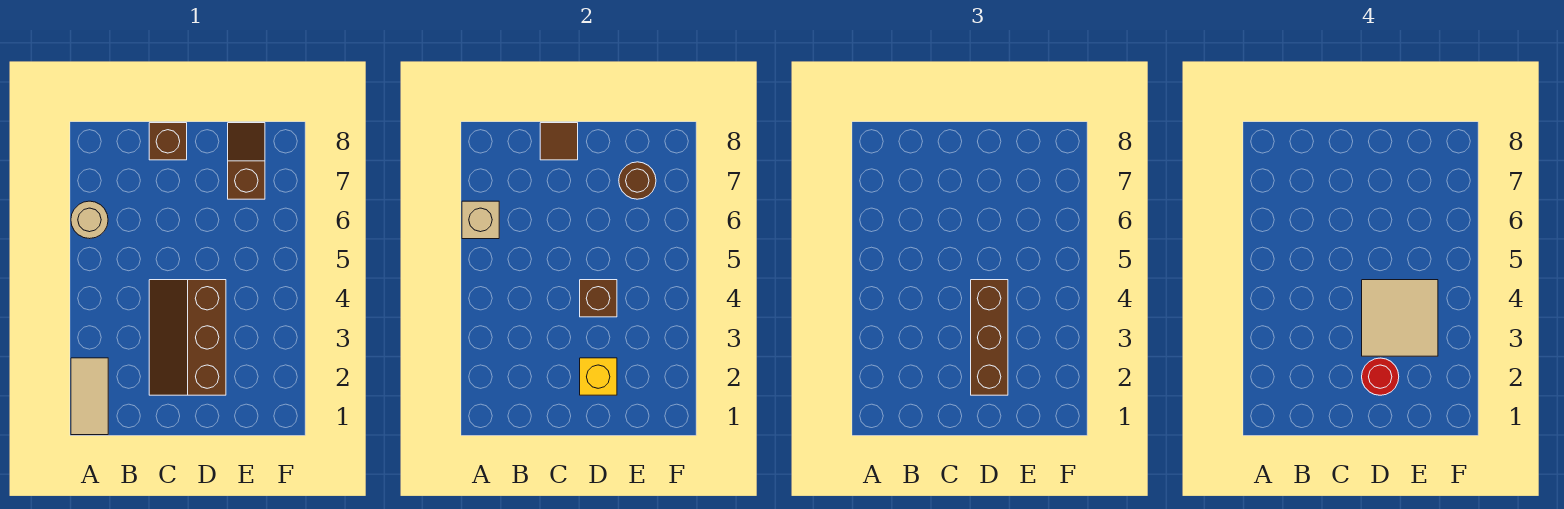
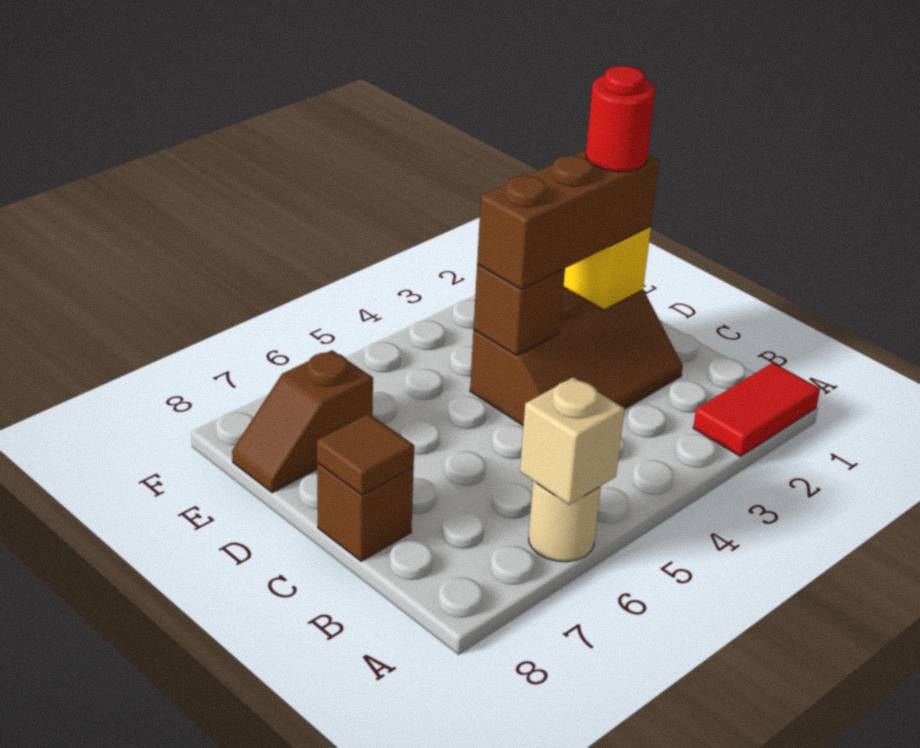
tan 1x2 tile [71,358,108,435] -> red 1x2 tile [693,363,820,456]
tan 2x2 tile [1362,280,1438,356] -> none
brown 1x1 round brick [619,162,656,199] -> none

